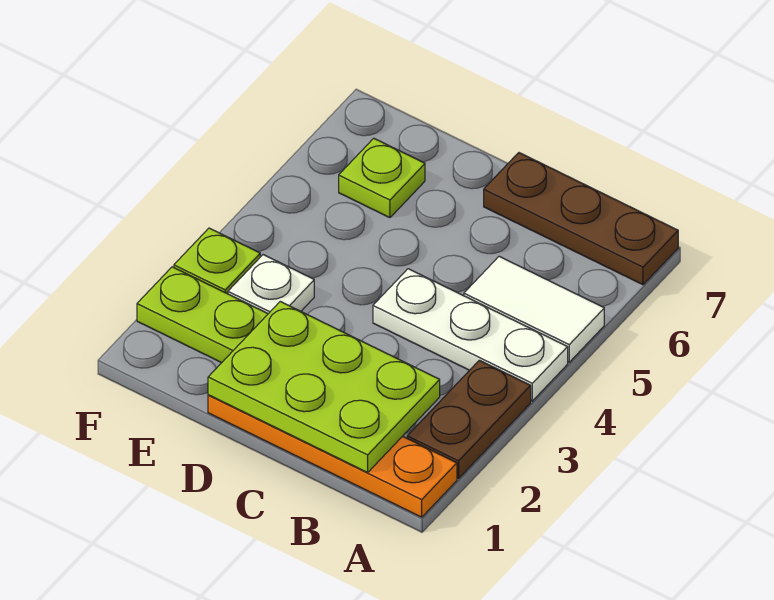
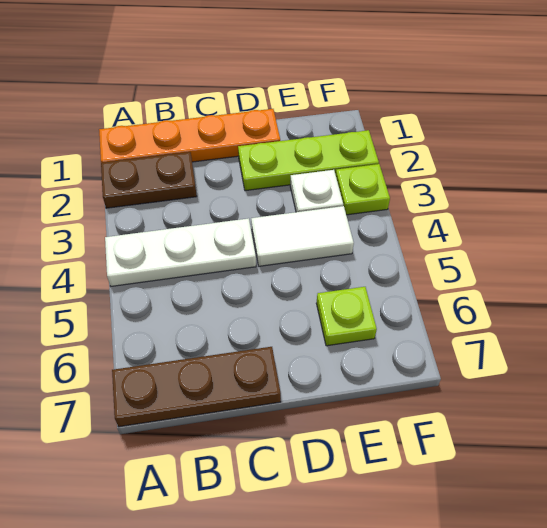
brown 1x2 plate [407,360,531,478] -> brown 1x2 plate turned to [101,152,197,208]
white 1x2 tile [464,256,604,362] -> white 1x2 tile moved to [251,206,354,266]
lime 2x3 plate [208,301,440,472] -> none

